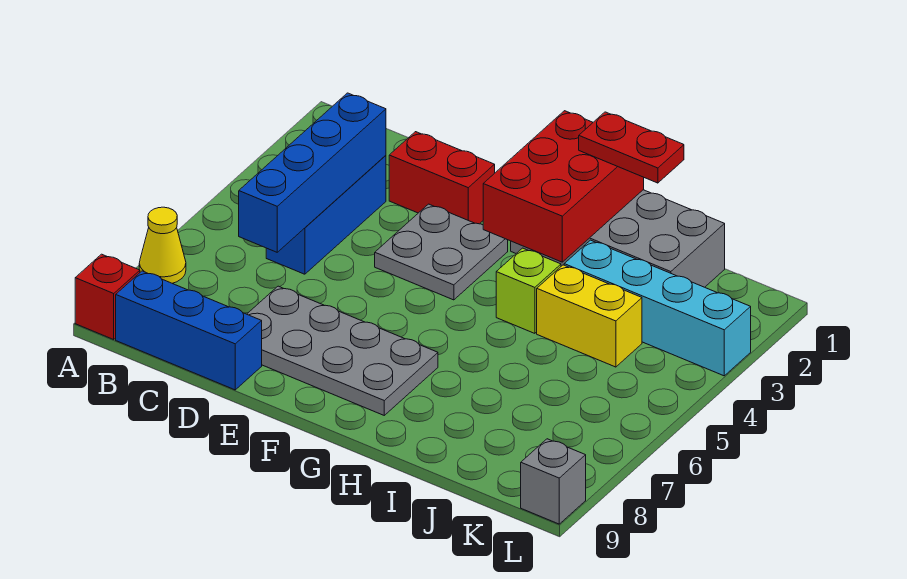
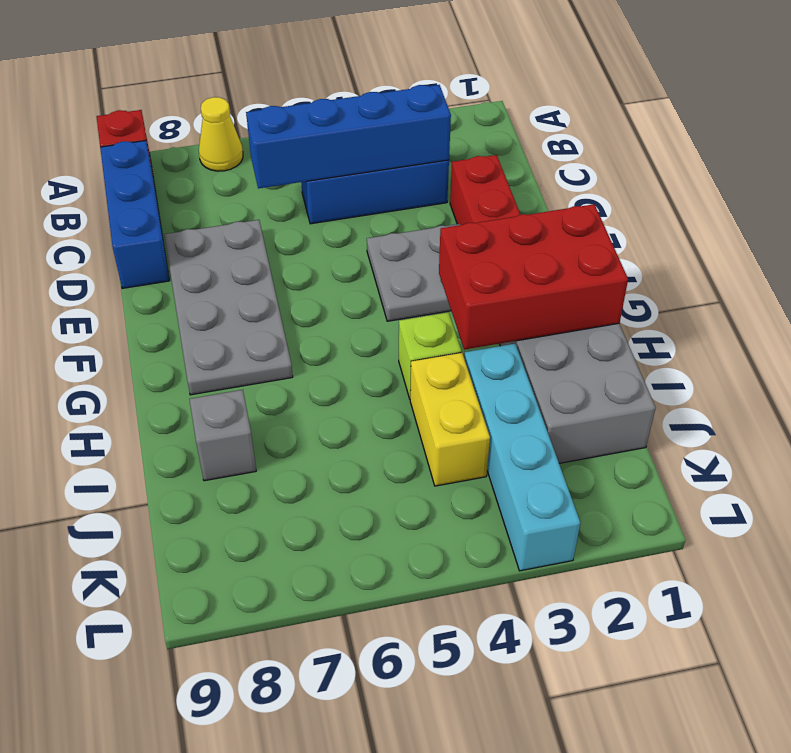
red 1x2 plate [579,112,684,183] -> none
grey 1x1 brick [521,439,586,524] -> grey 1x1 brick moved to [189,390,256,481]

